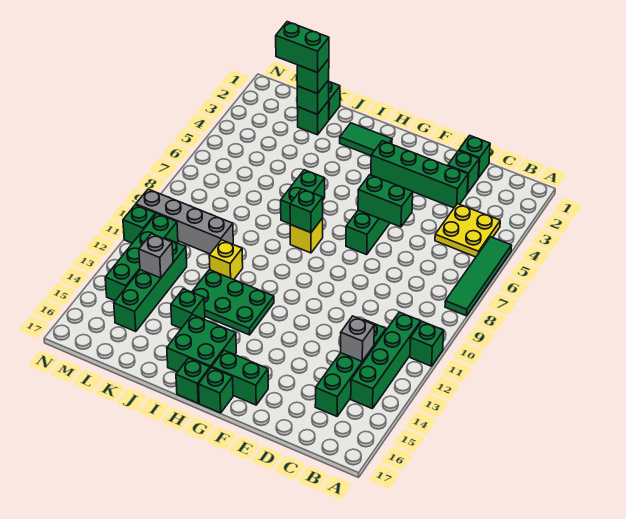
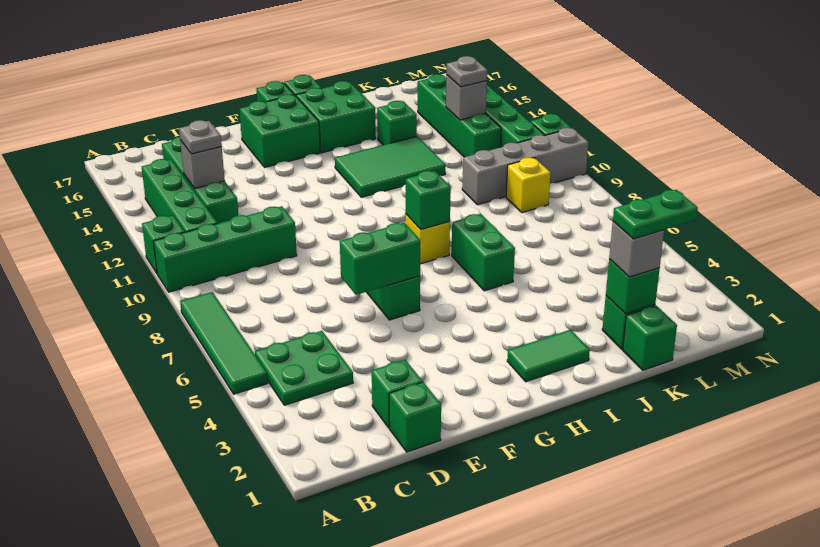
yellow 2x2 plate [435,204,500,257] -> green 2x2 plate [255,331,353,405]
none -> grey 1x1 plate [179,120,222,154]
green 1x4 brick [371,141,468,208] -> green 1x4 brick moved to [153,206,297,292]
green 1x2 brick [212,350,268,405] -> green 2x2 brick [240,94,320,167]
green 2x3 plate [192,270,274,335] -> green 2x3 tile [335,136,445,197]
yellow 1x1 brick [209,240,243,279] -> yellow 1x1 brick moved to [506,157,551,212]
green 1x1 brick [297,59,329,94] -> grey 1x1 brick [609,221,664,277]
green 1x2 brick [276,22,329,72] -> green 1x2 plate [613,190,698,239]
none -> grey 1x1 plate [446,56,487,87]

